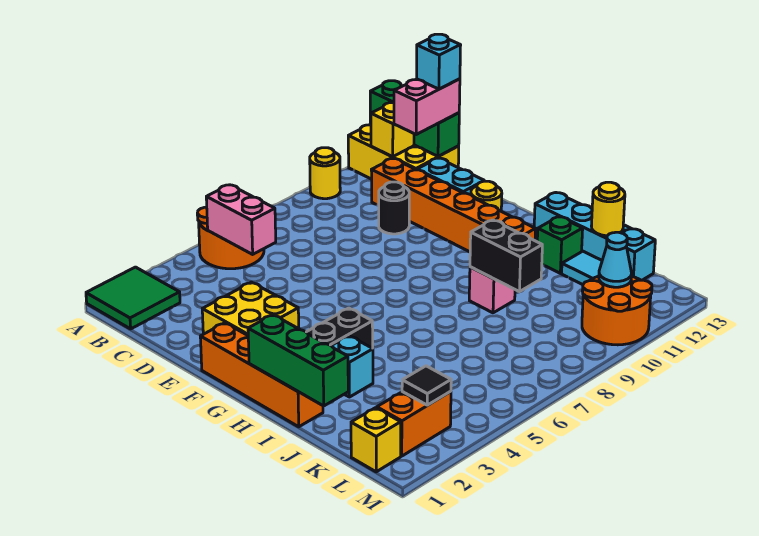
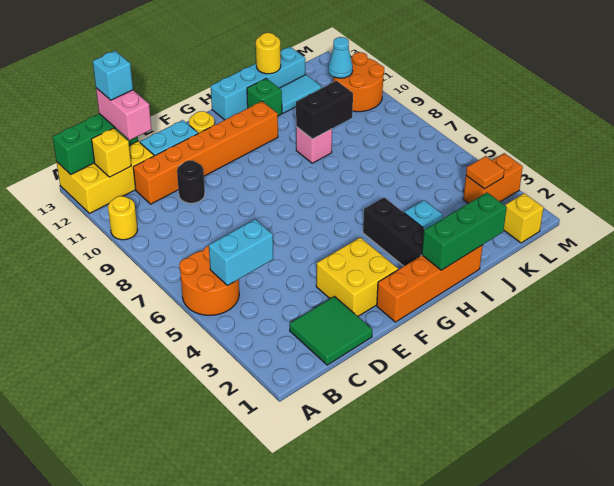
green 2x2 tile [86,267,180,329] -> green 2x2 tile moved to [290,296,372,365]
pink 1x2 brick [206,185,276,254] -> cyan 1x2 brick [209,219,273,285]
orange 1x2 brick [377,391,451,456] -> orange 1x2 brick turned to [463,153,523,203]
black 1x1 tile [402,366,451,405] -> orange 1x1 tile [466,156,504,189]

